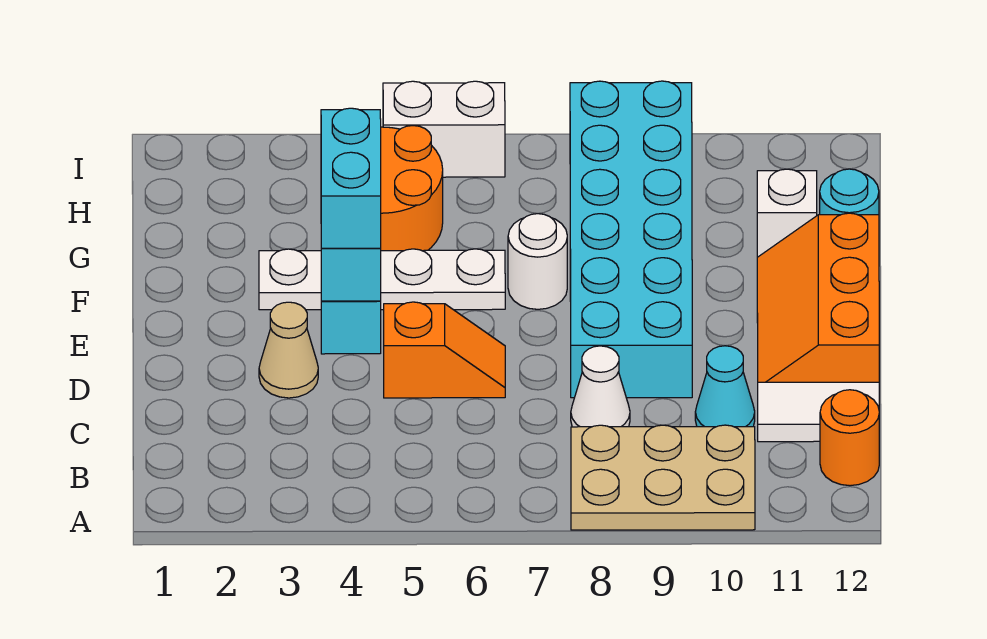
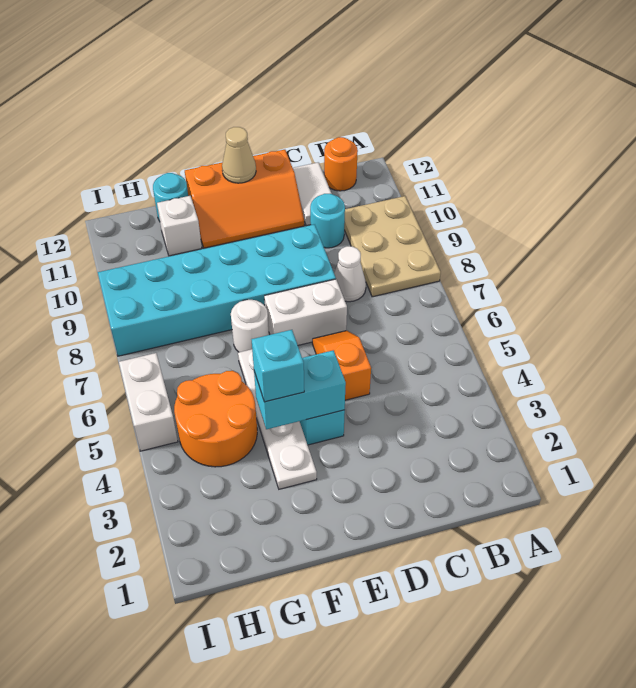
cyan 1x1 cone [695,346,755,427] -> cyan 1x1 round brick [310,194,345,248]
tan 1x1 cone [259,302,318,398] -> tan 1x1 cone moved to [222,127,256,183]
none -> white 1x2 brick [264,279,347,345]
cyan 1x2 brick [321,108,381,248] -> cyan 1x1 brick [251,330,304,402]

